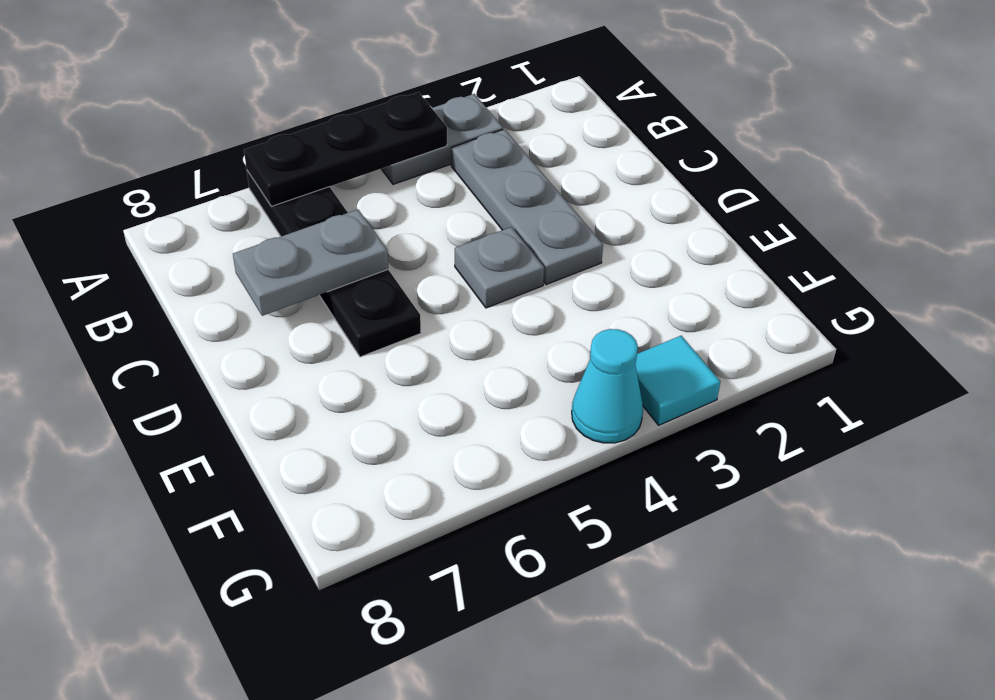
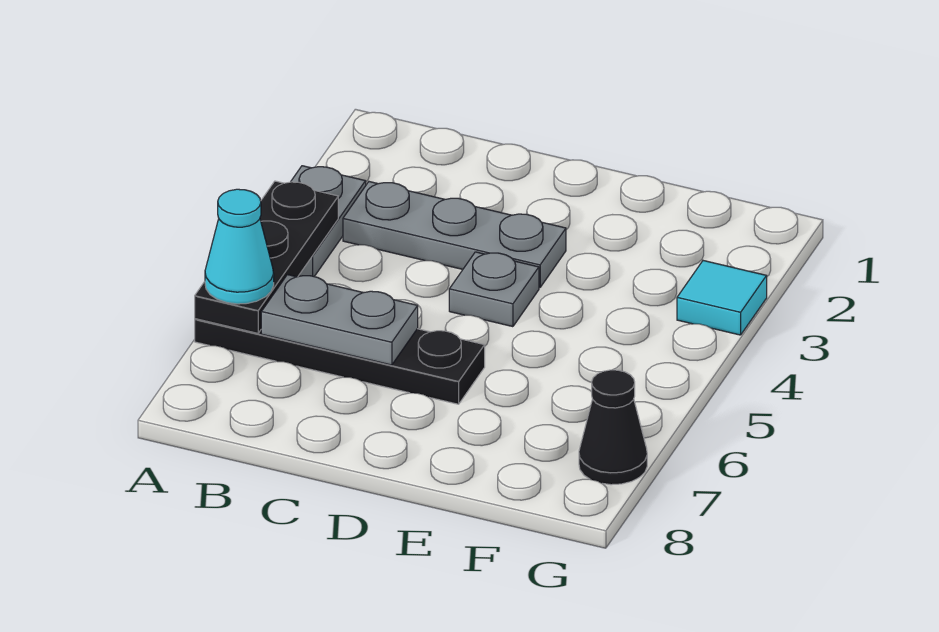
grey 1x2 plate [233,209,388,316] -> grey 1x2 plate turned to [261,275,418,365]
cyan 1x1 cone [572,329,643,443] -> cyan 1x1 cone moved to [205,189,274,304]
none -> black 1x1 cone [579,370,647,485]

